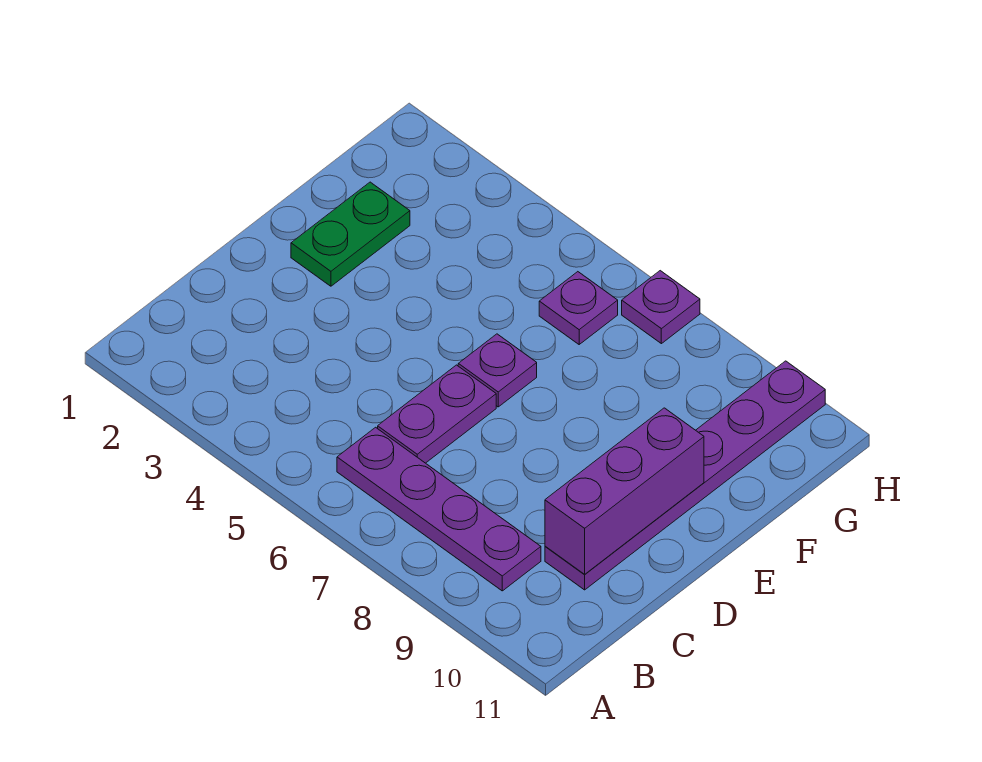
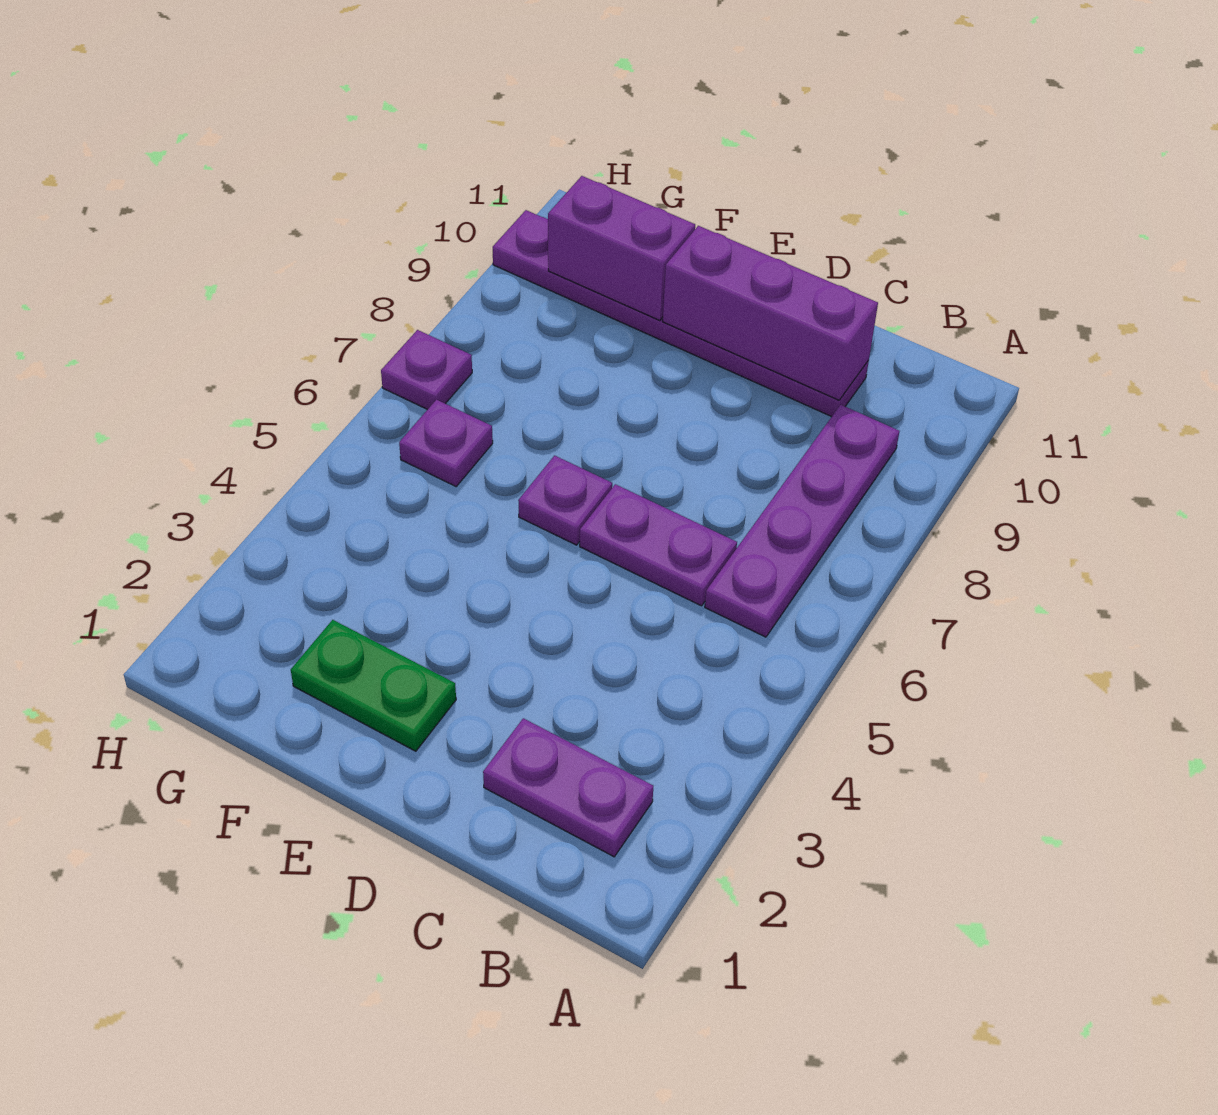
none -> purple 1x2 plate [483,718,653,857]
none -> purple 1x2 brick [548,176,695,321]

